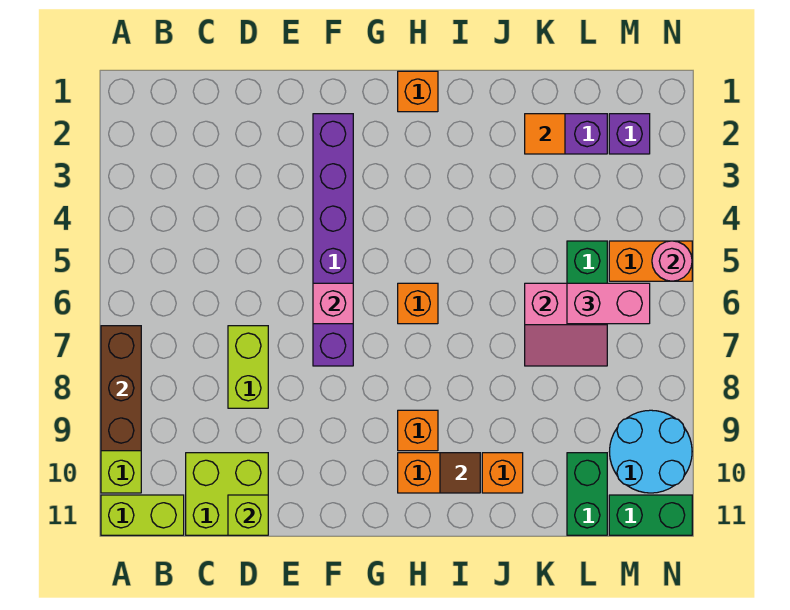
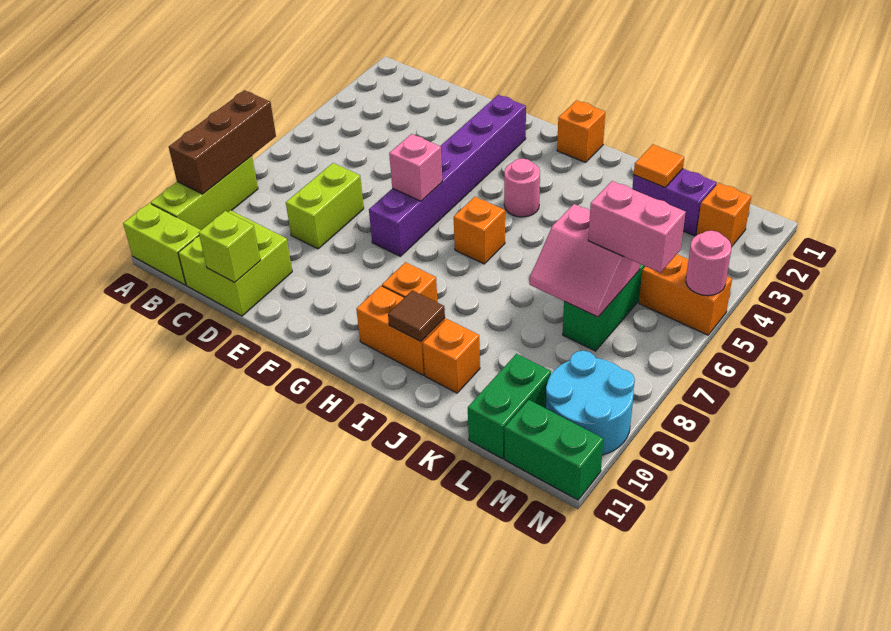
none -> pink 1x1 round brick [504,159,540,217]
purple 1x1 brick [609,114,650,154] -> orange 1x1 brick [697,183,751,247]

